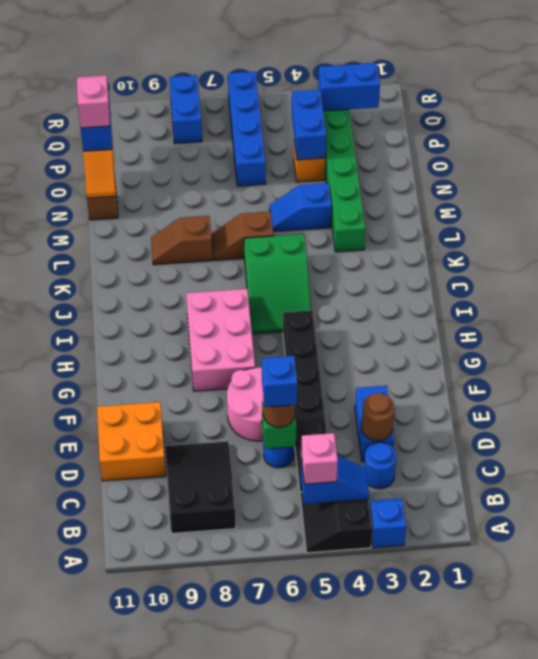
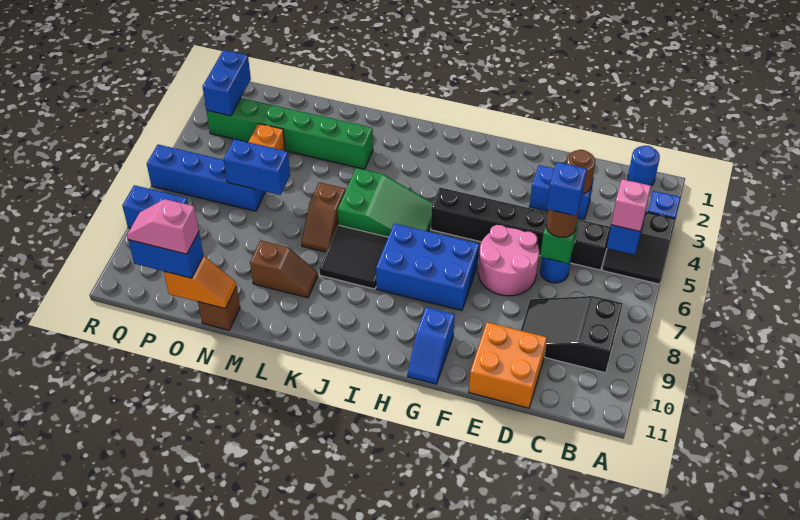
blue 1x1 round brick [364,442,396,489] -> blue 1x1 round brick moved to [628,146,660,186]
pink 2x3 brick [186,289,255,391] -> blue 2x3 brick [376,224,479,311]
none -> black 2x2 tile [319,225,388,289]
brown 1x2 slope [151,216,212,265] -> brown 1x2 slope turned to [250,240,318,298]
blue 1x2 slope [270,183,332,232] -> blue 1x2 slope moved to [408,307,455,384]
blue 1x2 brick [292,90,326,160] -> blue 1x2 brick moved to [223,139,290,195]

